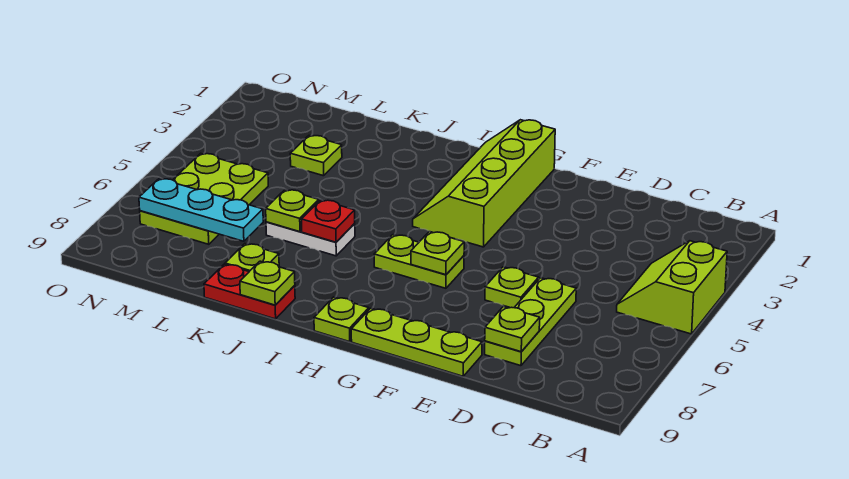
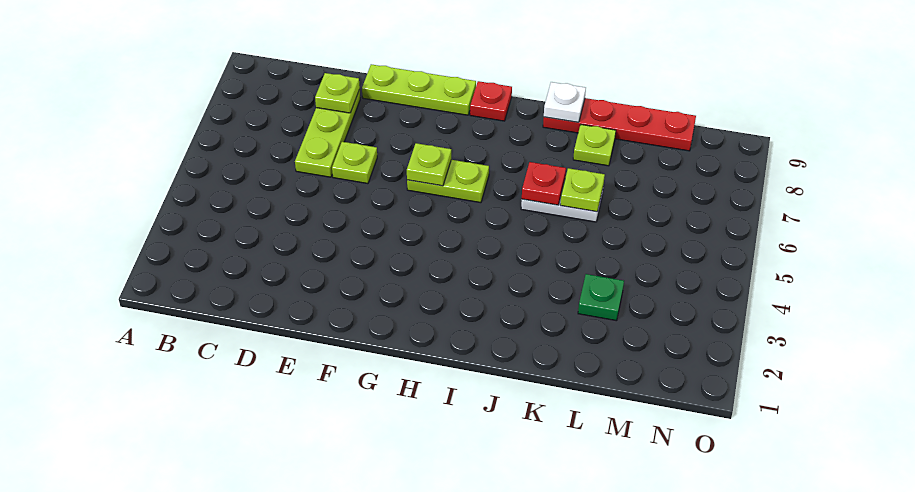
lime 2x2 slope [617,241,727,334] -> none
lime 2x4 slope [413,120,555,247] -> none
lime 1x1 plate [314,297,369,342] -> red 1x1 plate [470,81,512,121]
red 1x2 plate [204,264,295,319] -> red 1x4 plate [543,98,696,151]
lime 1x1 plate [240,261,295,305] -> white 1x1 plate [544,82,586,122]
lime 1x1 plate [290,136,342,176] -> green 1x1 plate [578,274,624,321]
cyan 1x3 plate [139,179,263,241] -> none
lime 2x3 plate [140,153,268,244] -> none

